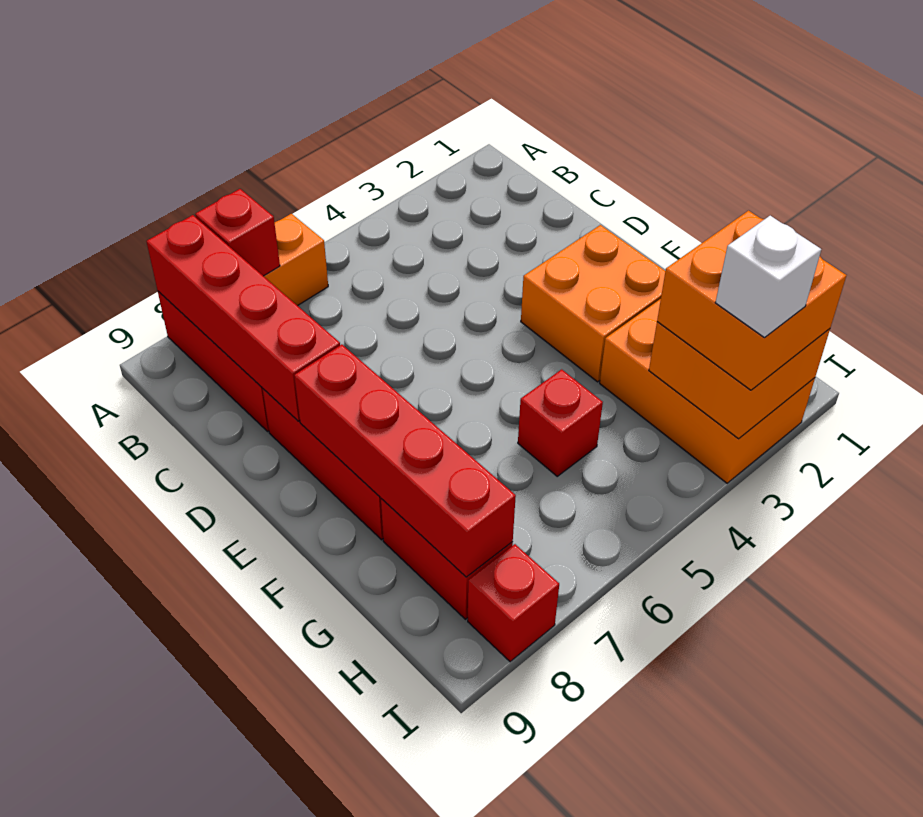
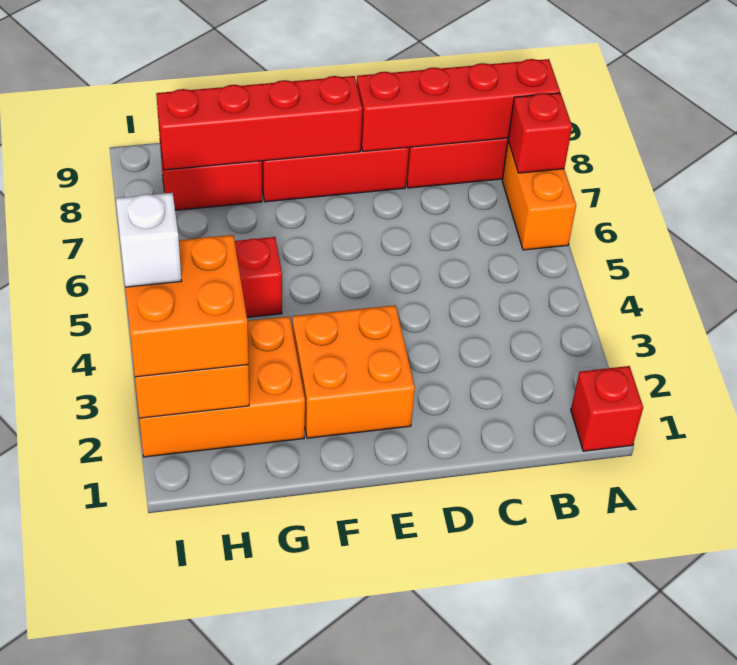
red 1x1 brick [468,544,559,662] -> red 1x1 brick moved to [571,366,643,451]

